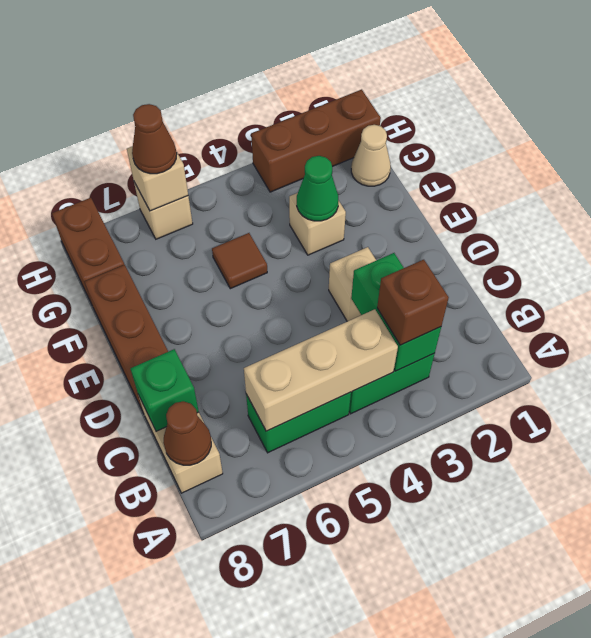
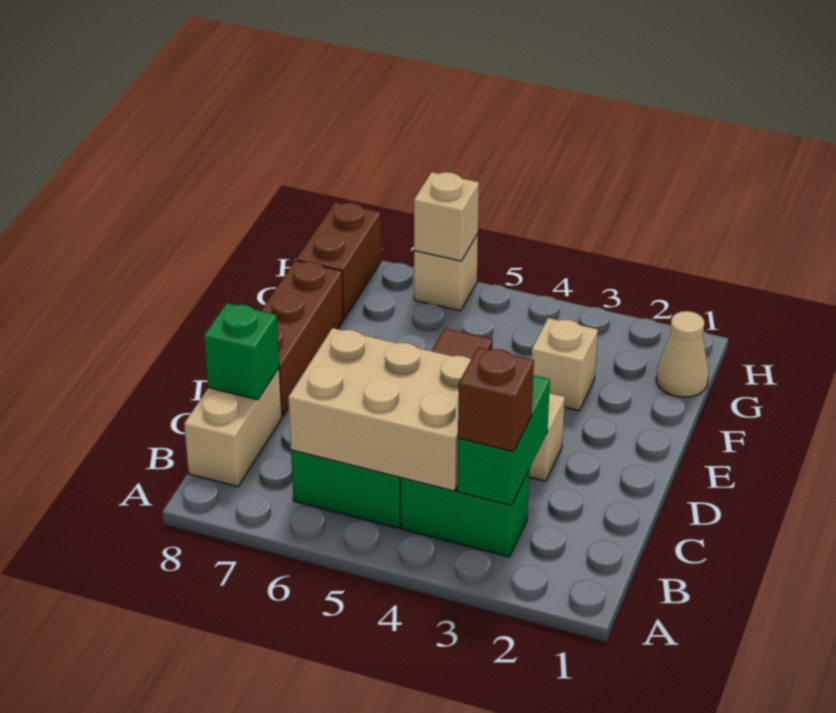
tan 1x3 brick [244,309,398,431] -> tan 2x3 brick [288,328,471,491]
brown 1x1 cone [163,401,211,465] -> none
green 1x1 cone [297,156,339,221] -> none
brown 1x3 brick [251,90,381,192] -> none
brown 1x1 cone [132,104,177,174] -> none

